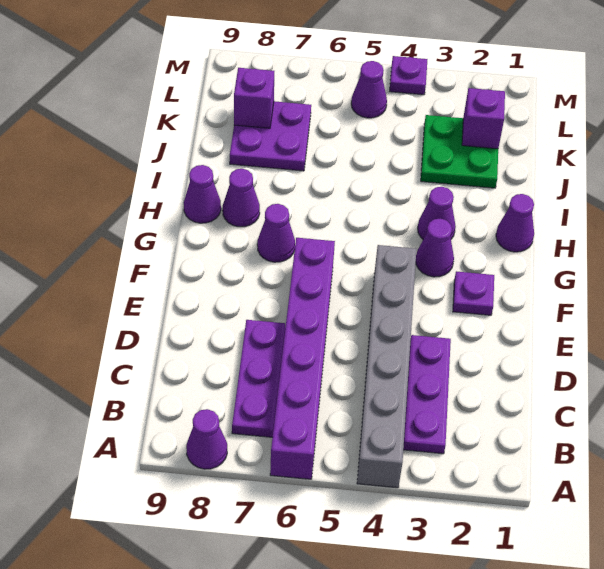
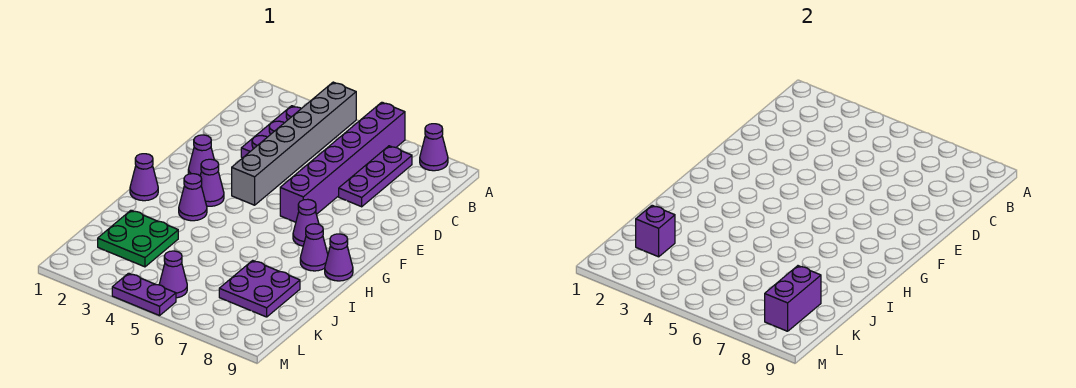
purple 1x1 plate [453,271,494,315] -> purple 1x1 cone [188,135,214,176]
purple 1x1 brick [234,68,274,128] -> purple 1x2 brick [765,266,821,331]
purple 1x1 plate [390,56,428,95] -> purple 1x2 plate [112,273,176,316]

